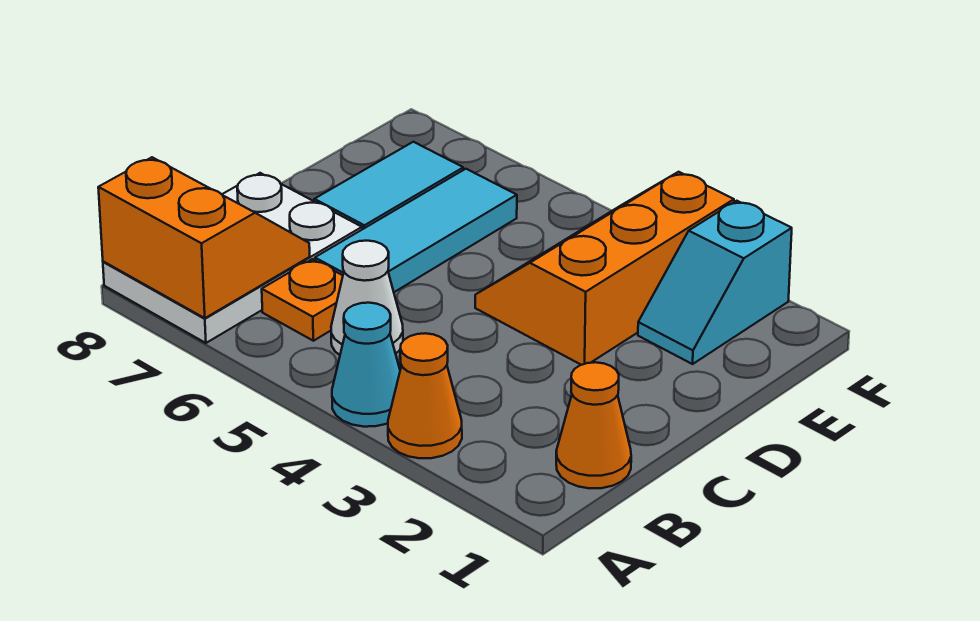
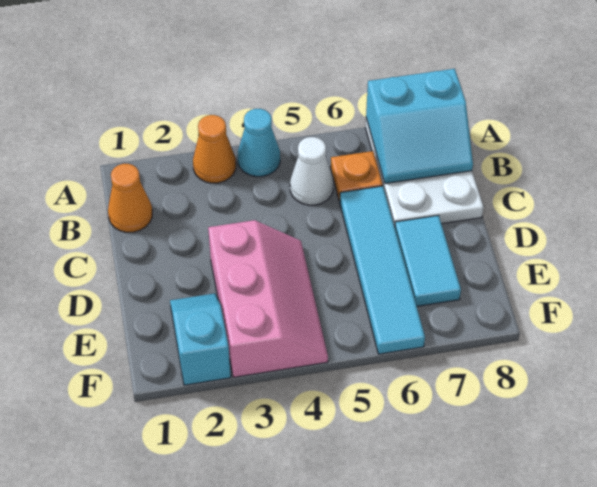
orange 2x2 slope [98,157,310,318] -> cyan 2x2 slope [366,69,473,184]
cyan 1x3 tile [315,169,517,292] -> cyan 1x4 tile [340,186,425,354]
orange 2x3 slope [475,172,734,365] -> pink 2x3 slope [208,220,328,377]

